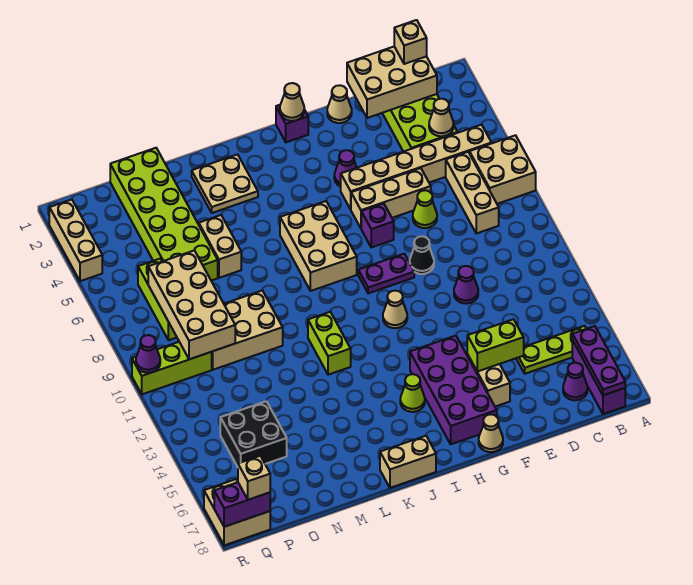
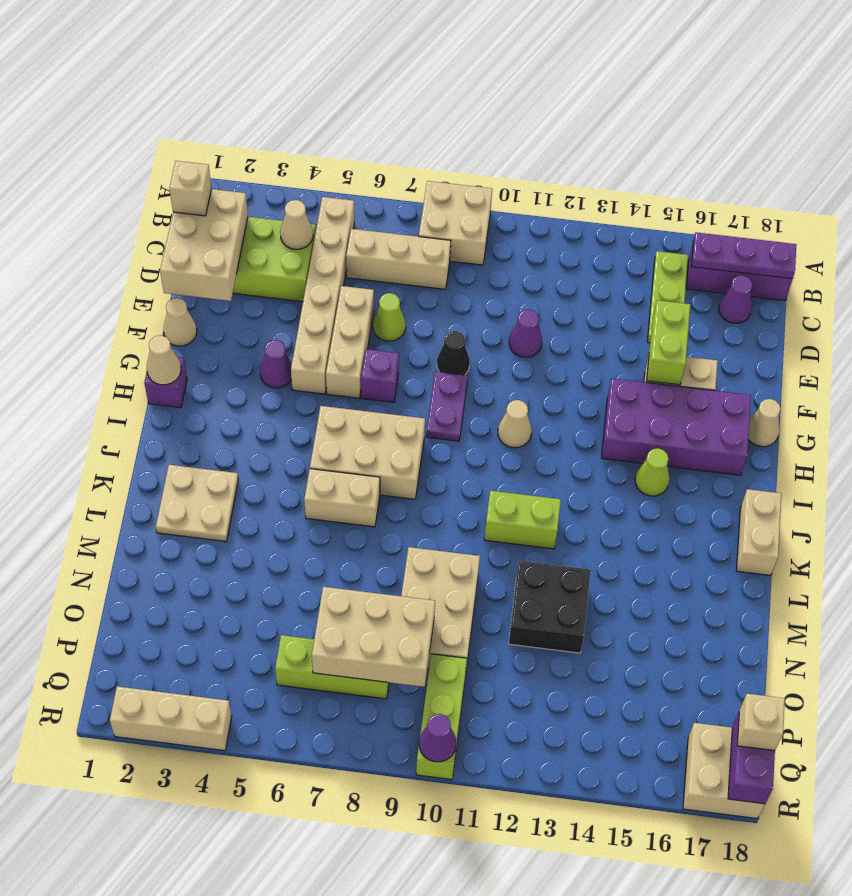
tan 2x2 brick [469,135,536,204] -> tan 2x2 brick moved to [419,181,492,265]
tan 1x2 brick [199,215,241,278] -> tan 1x2 brick moved to [304,469,380,527]
lime 2x6 brick [110,148,218,281] -> none
tan 2x4 brick [148,250,235,359] -> tan 2x3 brick [312,587,435,687]
black 2x2 brick [220,401,287,467] -> black 2x2 brick moved to [509,561,591,653]

